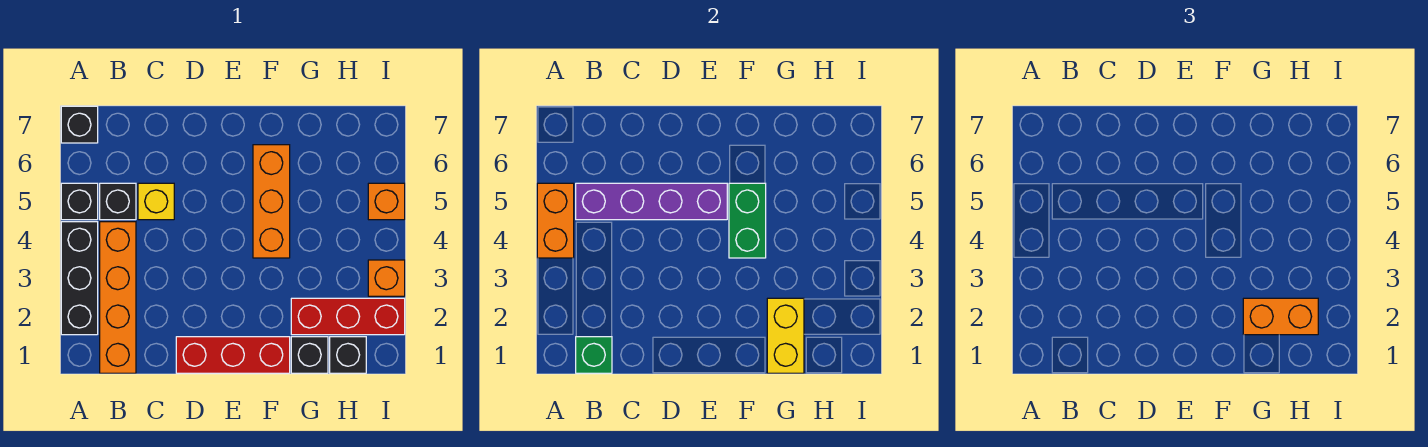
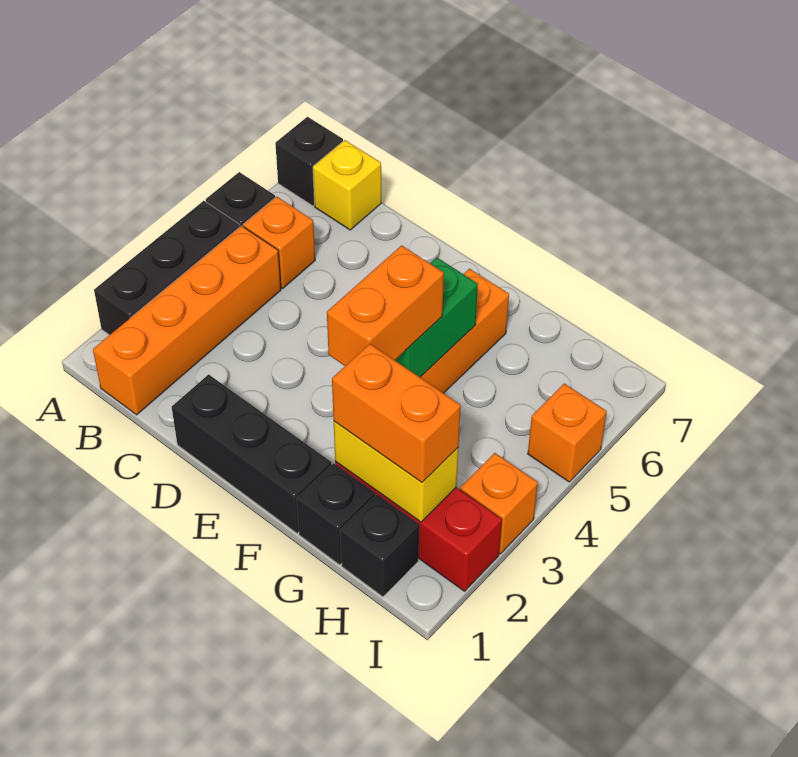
orange 1x2 brick [537,183,574,258] -> orange 1x2 brick moved to [327,245,444,366]
green 1x1 brick [576,337,612,373] -> none
black 1x1 brick [100,183,136,220] -> orange 1x1 brick [243,197,315,288]
purple 1x4 brick [576,183,727,220] -> none
yellow 1x1 brick [138,183,174,220] -> yellow 1x1 brick moved to [313,140,381,230]
red 1x3 brick [176,337,290,373] -> black 1x3 brick [172,374,331,533]
yellow 1x2 brick [767,298,804,373] -> yellow 1x2 brick turned to [334,421,458,522]

